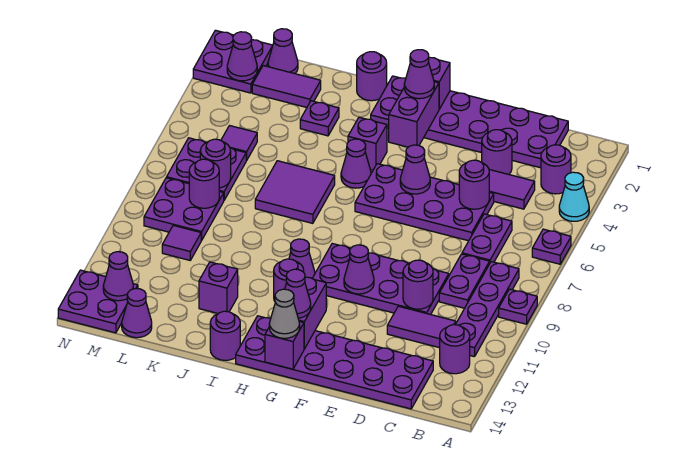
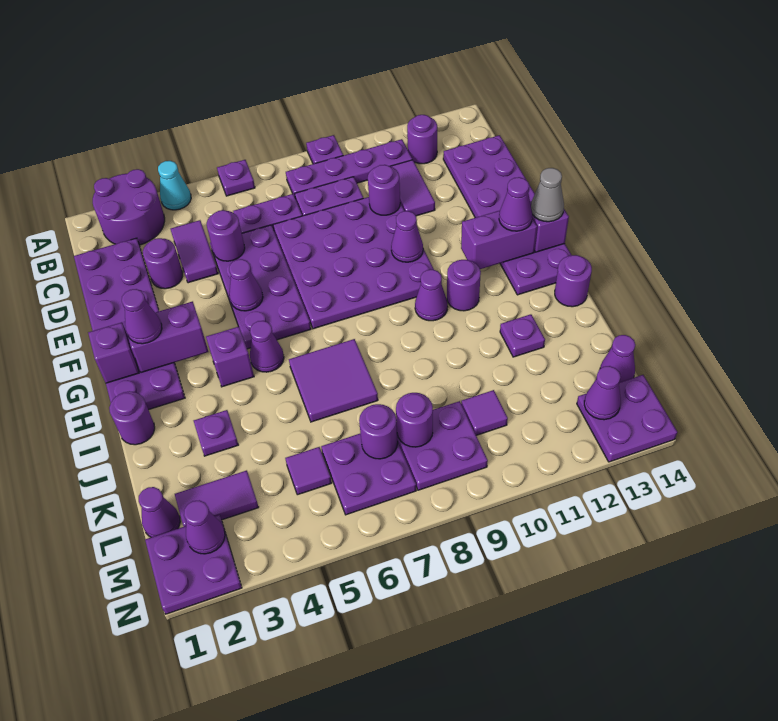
purple 1x1 round brick [541,145,571,194] -> purple 2x2 round brick [93,169,165,245]
purple 2x4 plate [312,244,449,315] -> purple 4x4 plate [273,197,434,329]
purple 1x1 brick [199,262,238,314] -> purple 1x1 plate [500,314,545,357]
purple 1x2 tile [252,66,321,107] -> purple 1x2 tile turned to [175,470,259,526]

